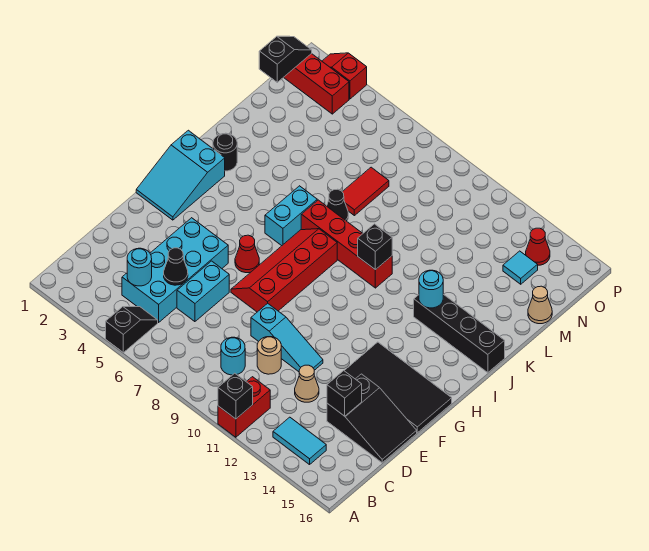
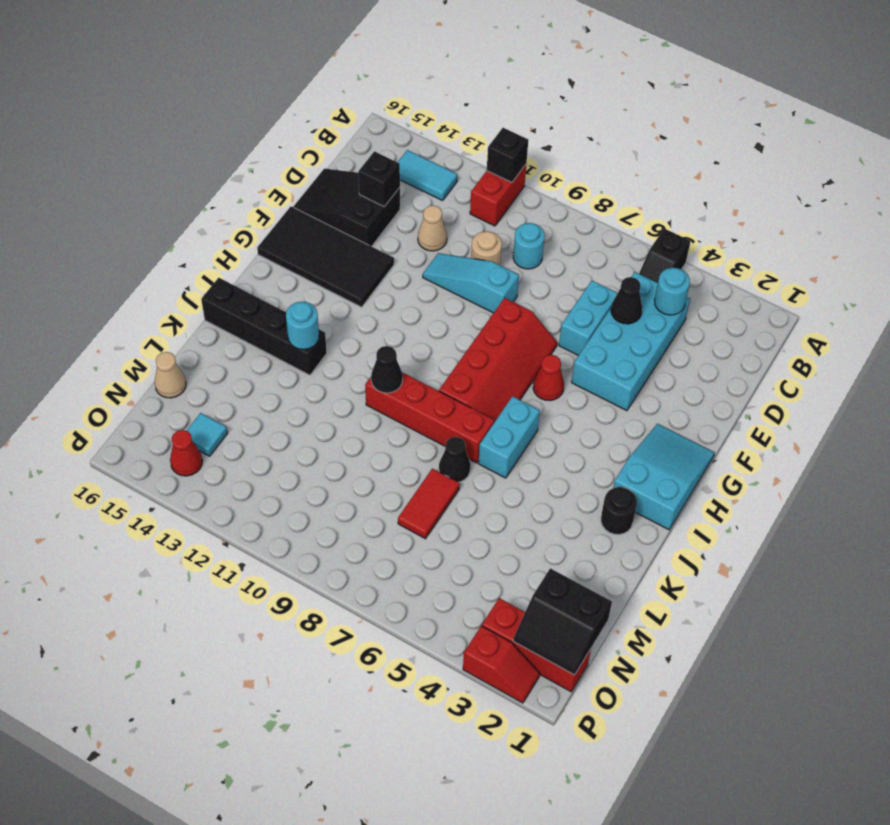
black 1x1 brick [358,224,392,270] -> black 1x1 cone [371,346,403,393]
black 1x2 slope [259,36,312,82] -> black 2x2 slope [513,568,612,675]

